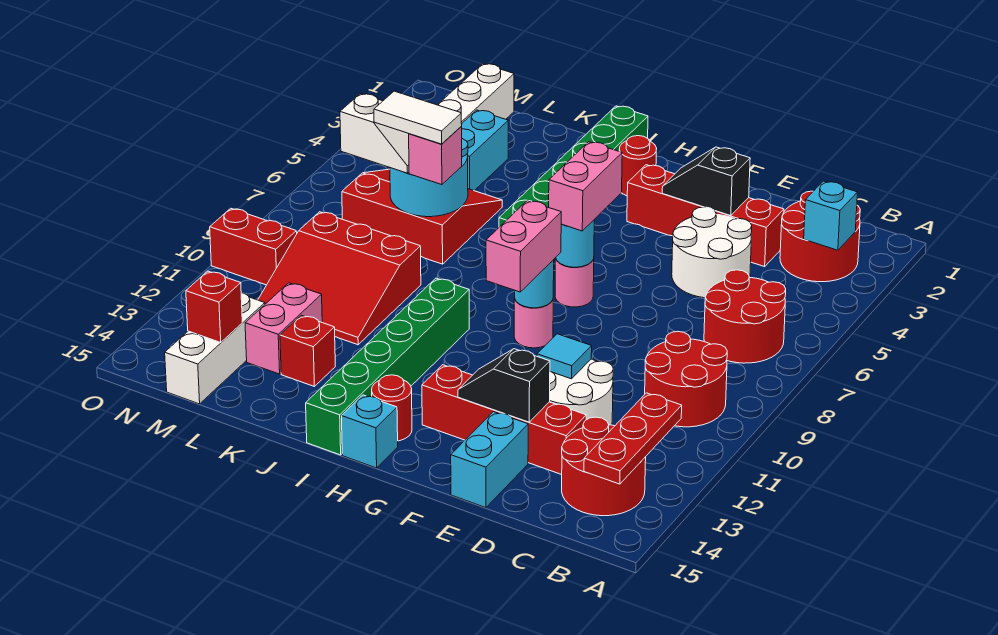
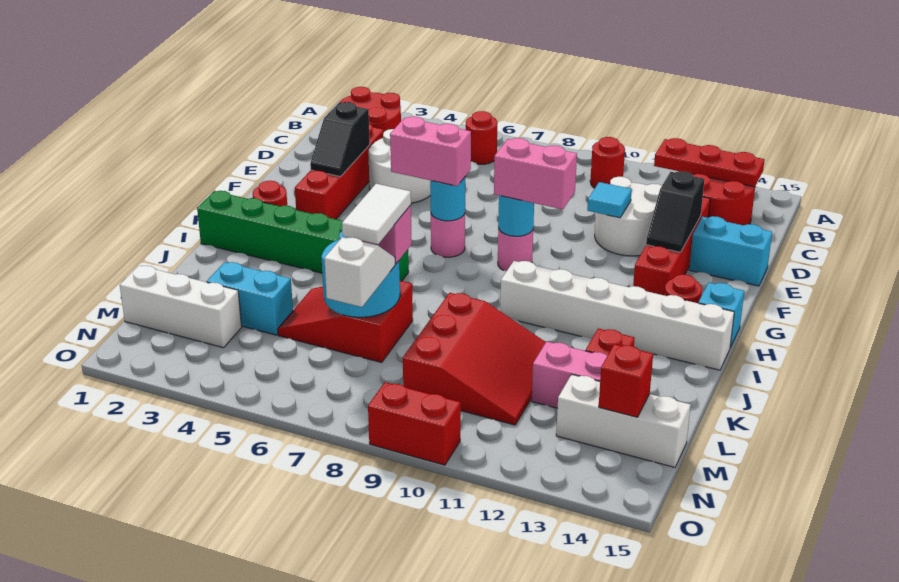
cyan 1x1 brick [804,181,858,250] -> none
red 2x2 round brick [704,270,786,363] -> red 1x1 round brick [466,111,497,164]
red 2x2 round brick [645,331,727,427] -> red 1x1 round brick [590,137,625,188]
green 1x6 brick [306,278,469,455] -> white 1x6 brick [500,261,734,370]
red 3x3 slope [342,169,502,264] -> red 2x3 slope [278,281,413,362]
red 1x2 brick [210,208,297,285] -> red 1x2 brick turned to [368,382,461,465]

